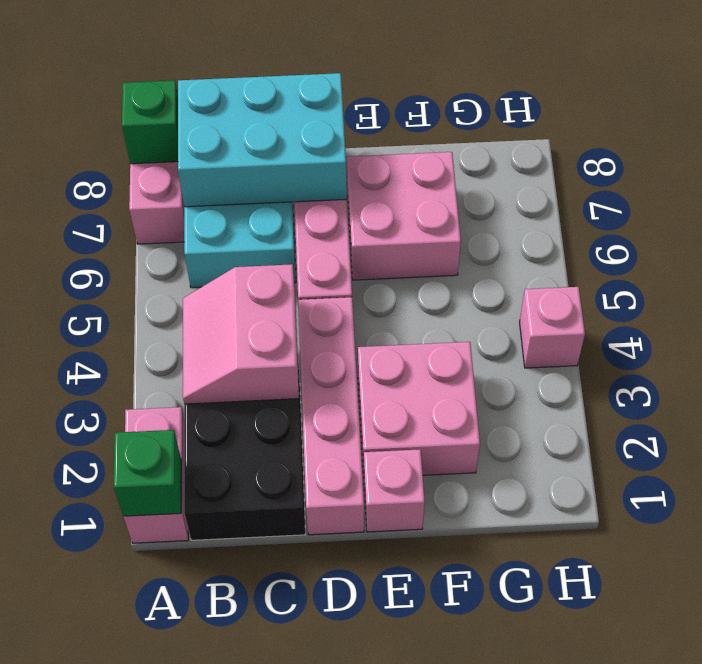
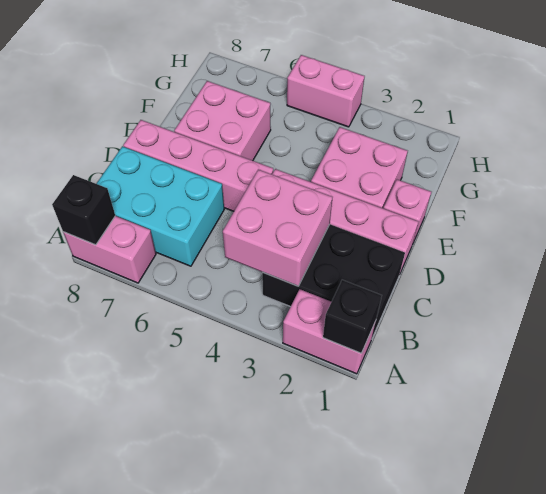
green 1x1 brick [114,430,181,516] -> black 1x1 brick [323,280,382,353]
green 1x1 brick [122,80,178,164] -> black 1x1 brick [52,175,115,245]
pink 2x2 slope [183,264,299,404] -> pink 2x2 brick [223,170,332,286]
cyan 2x3 brick [178,73,347,207] -> none
pink 1x1 brick [520,287,585,368] -> pink 1x2 brick [287,55,365,127]

